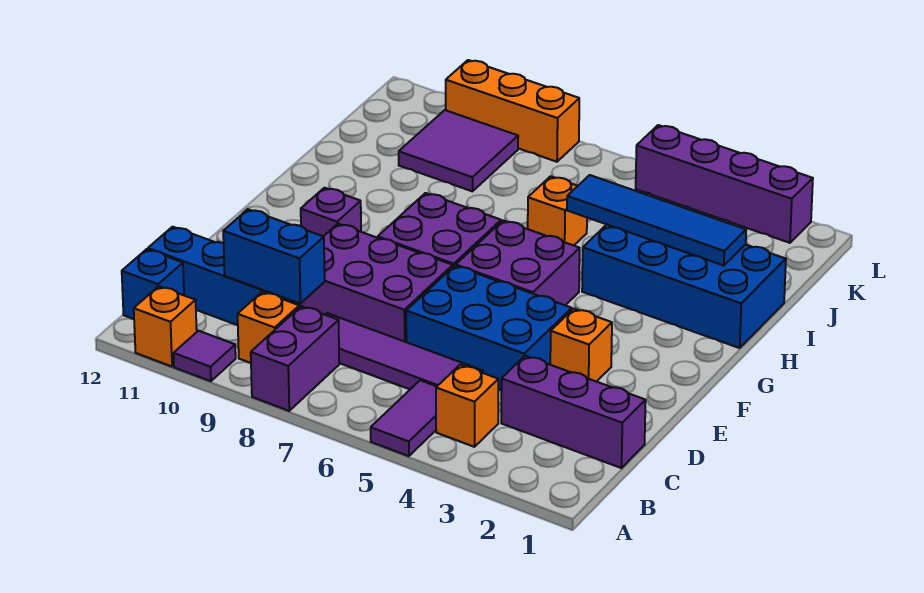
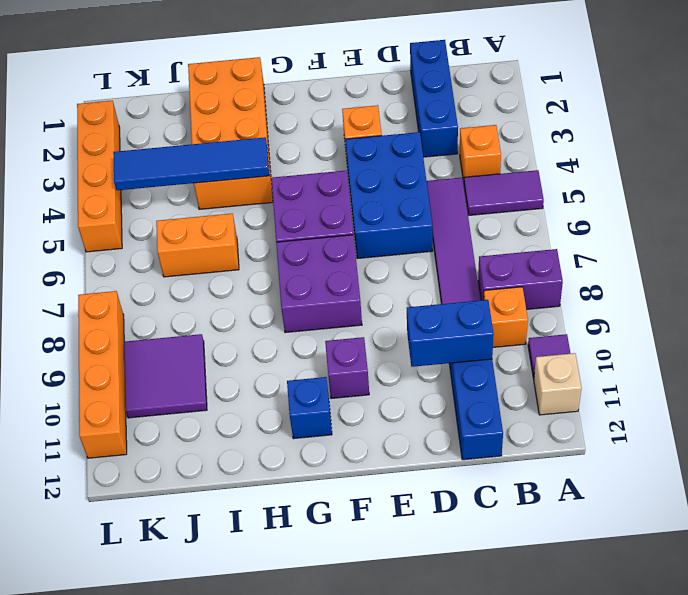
orange 1x1 brick [134,286,197,367] -> tan 1x1 brick [534,353,582,415]
blue 1x1 brick [122,249,184,319] -> blue 1x1 brick moved to [287,377,332,439]
purple 1x3 brick [501,356,646,468] -> blue 1x3 brick [410,40,458,157]
blue 1x2 brick [223,209,325,303] -> blue 1x2 brick turned to [407,300,494,367]
purple 2x3 brick [290,224,453,342] -> none
blue 2x4 brick [582,225,786,348] -> orange 2x4 brick [188,57,273,209]
blue 1x4 tile [567,175,746,266] -> blue 1x4 tile turned to [113,137,269,190]
orange 1x1 brick [528,176,587,245] -> orange 1x2 brick [156,213,239,277]
purple 1x4 brick [636,125,813,243] -> orange 1x4 brick [77,101,122,252]
orange 1x3 brick [446,60,579,162] -> orange 1x4 brick [78,291,127,458]

